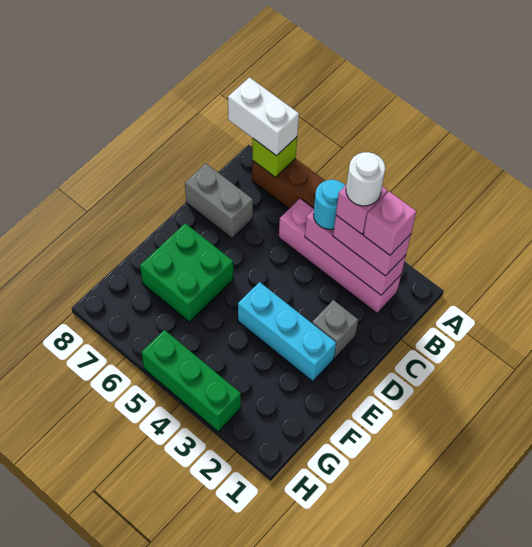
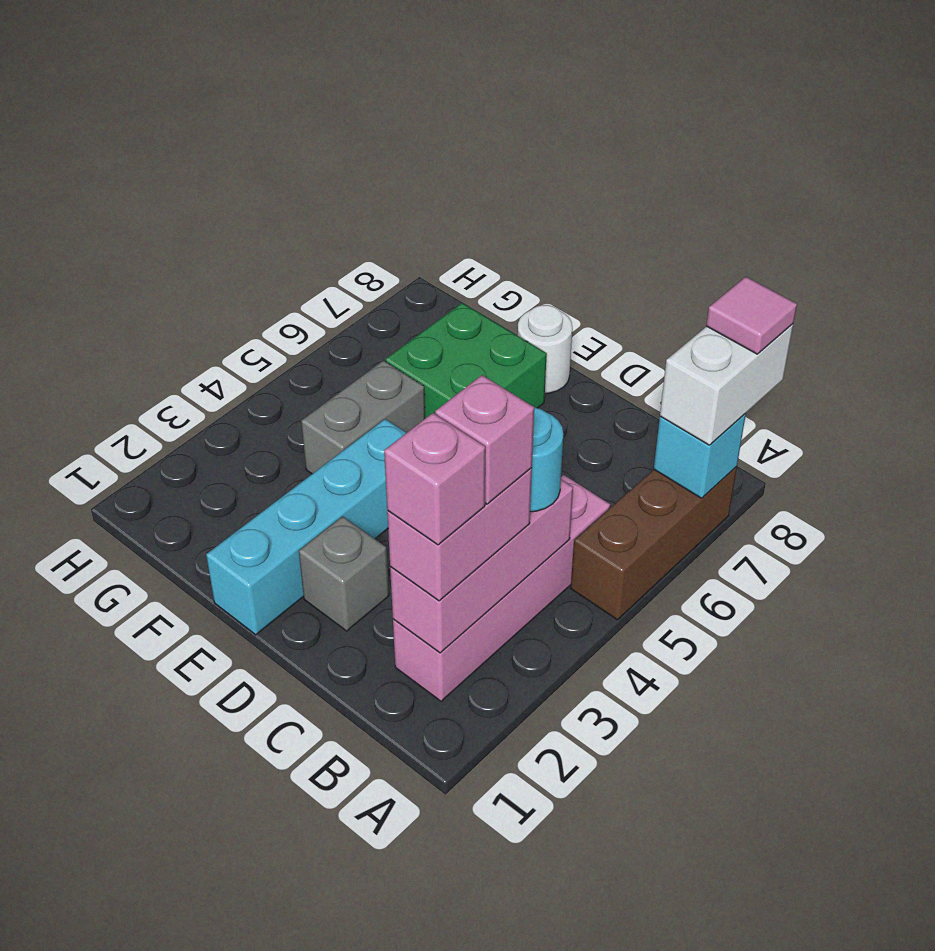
lime 1x1 brick [252,137,297,177] -> cyan 1x1 brick [654,413,746,498]
none -> pink 1x1 tile [706,277,797,354]
white 1x1 round brick [346,152,385,206] -> white 1x1 round brick moved to [518,305,572,393]
grey 1x2 brick [185,164,253,238] -> grey 1x2 brick moved to [301,361,425,474]
cyan 1x3 brick [238,282,336,381] -> cyan 1x4 brick [206,419,406,635]
green 1x3 brick [141,330,241,432] -> none

